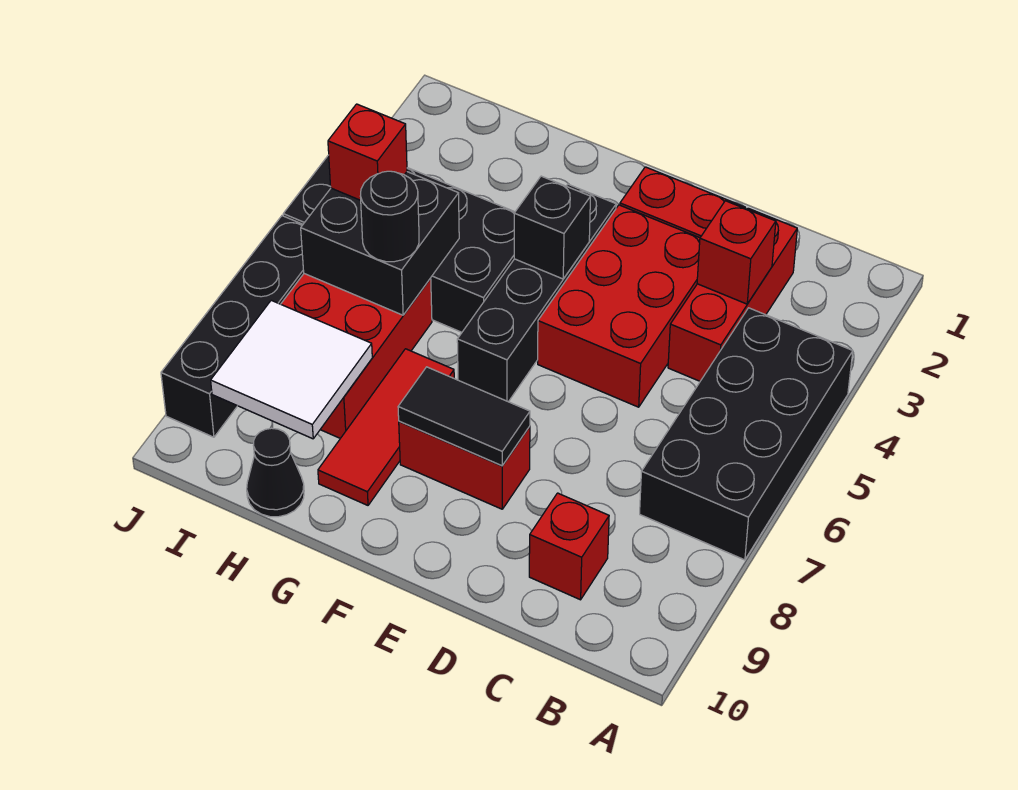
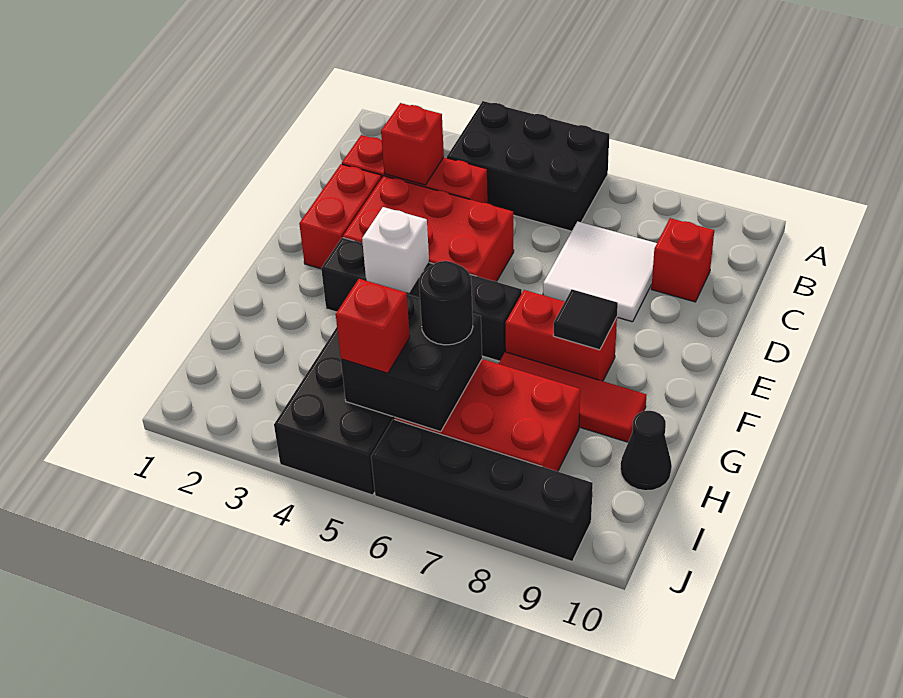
black 2x4 brick [640,308,853,560] -> black 2x3 brick [447,101,609,231]
red 1x2 brick [399,421,530,509] -> red 1x2 brick turned to [506,290,617,381]
black 1x2 tile [398,367,530,466] -> black 1x1 tile [553,290,618,350]
black 1x1 brick [514,176,590,279] -> white 1x1 brick [362,207,429,294]
white 2x2 tile [211,300,372,439] -> white 2x2 tile moved to [543,221,657,322]

